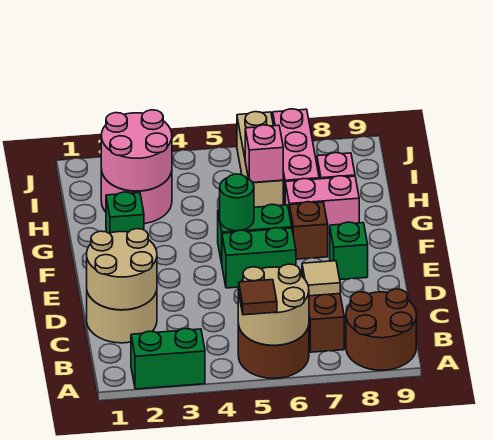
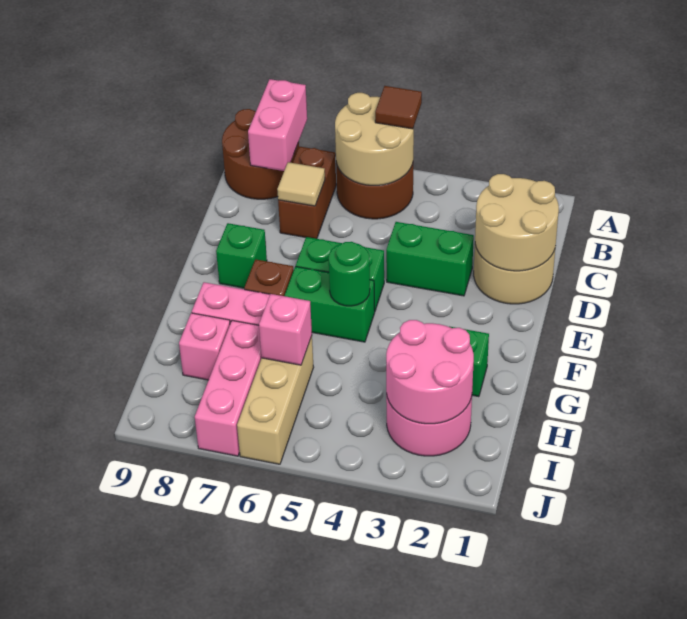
green 1x2 brick [131,329,205,389] -> green 1x2 brick moved to [386,222,474,296]
none -> pink 1x2 brick [248,79,307,171]

